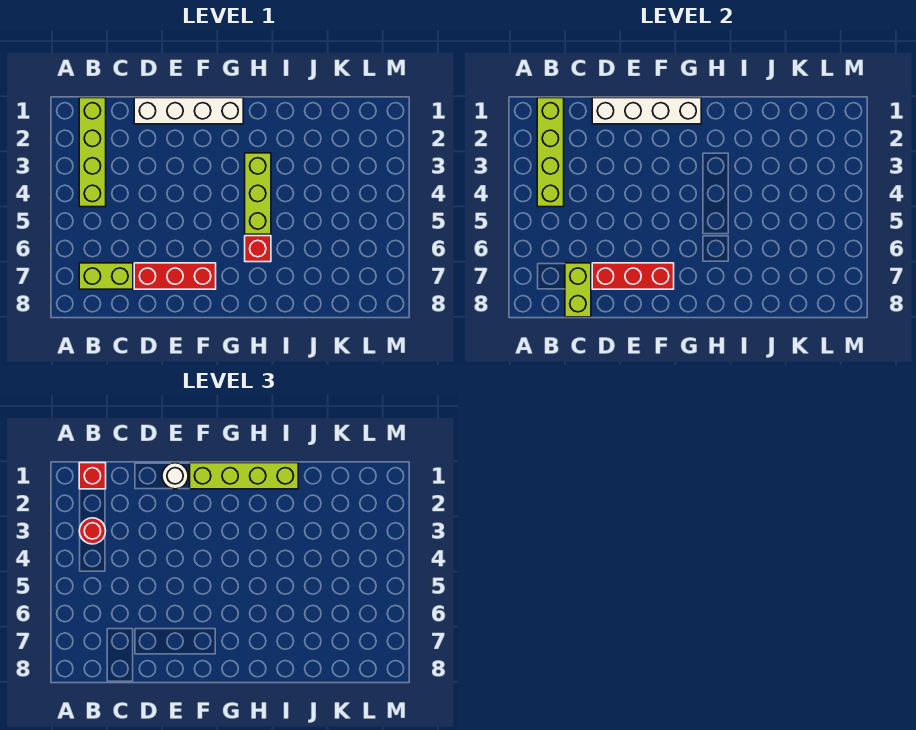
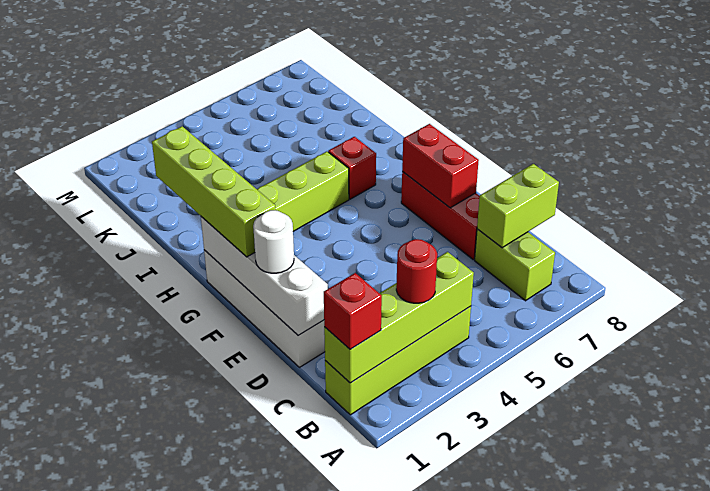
red 1x3 brick [592,263,674,289] -> red 1x2 brick [402,124,479,208]

